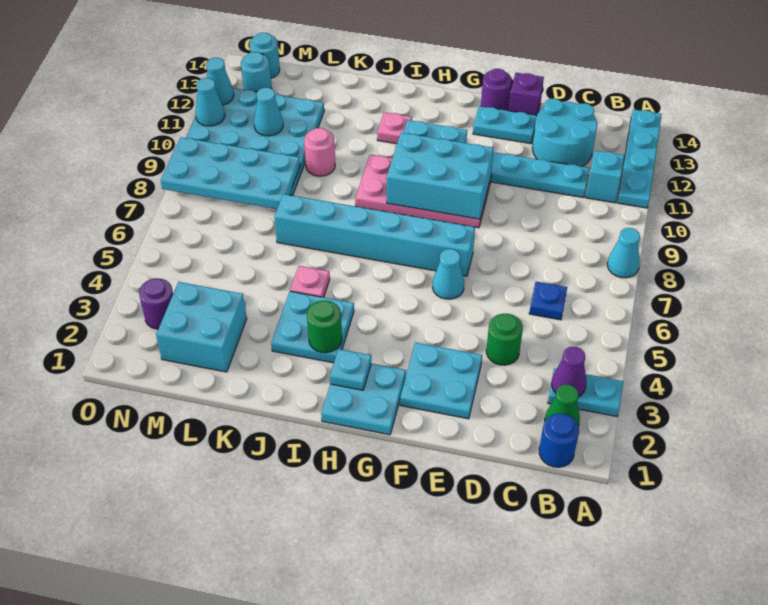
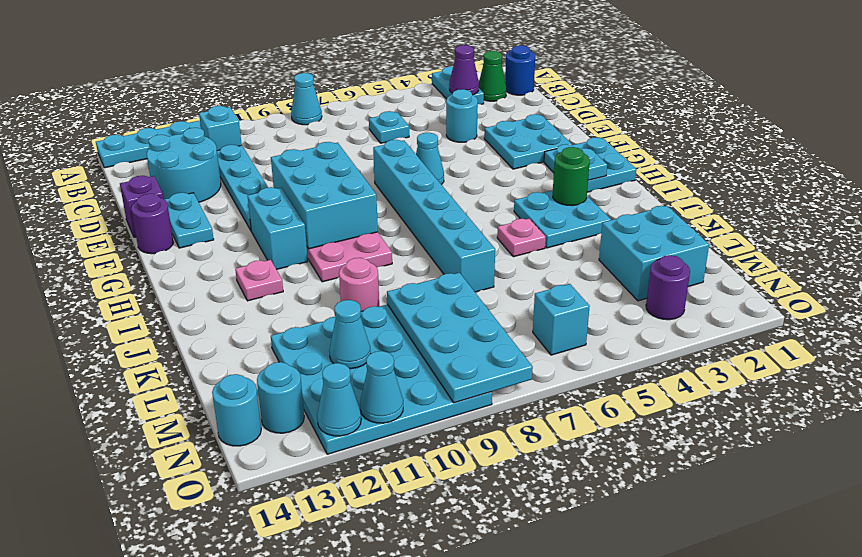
blue 1x1 plate [529,282,567,320] -> cyan 1x1 plate [369,111,409,143]
green 1x1 round brick [486,314,523,365] -> cyan 1x1 round brick [446,89,478,142]
none -> cyan 1x1 brick [533,284,590,355]

